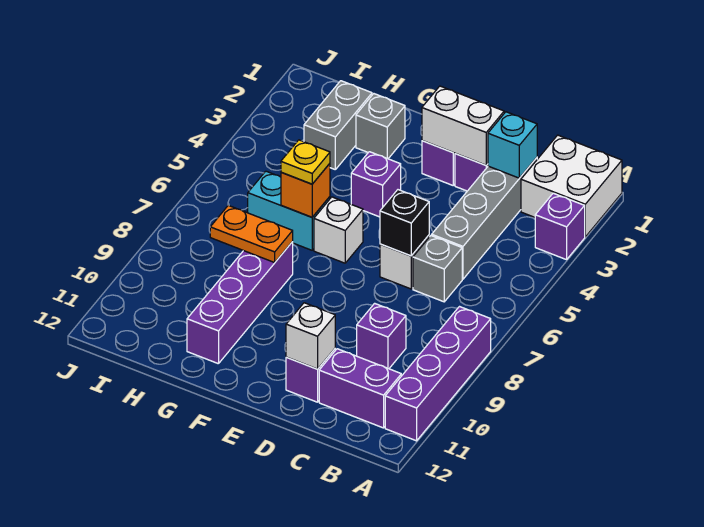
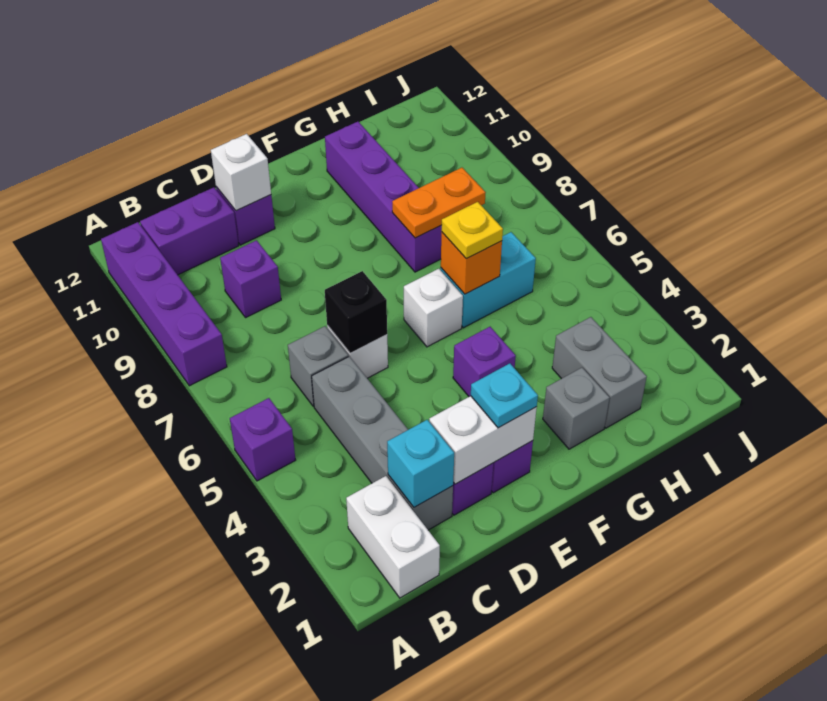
white 2x2 brick [521,135,622,237] -> white 1x2 brick [346,476,440,598]
purple 1x1 brick [535,193,585,260] -> purple 1x1 brick moved to [230,398,295,481]
none -> cyan 1x1 plate [471,363,538,428]

